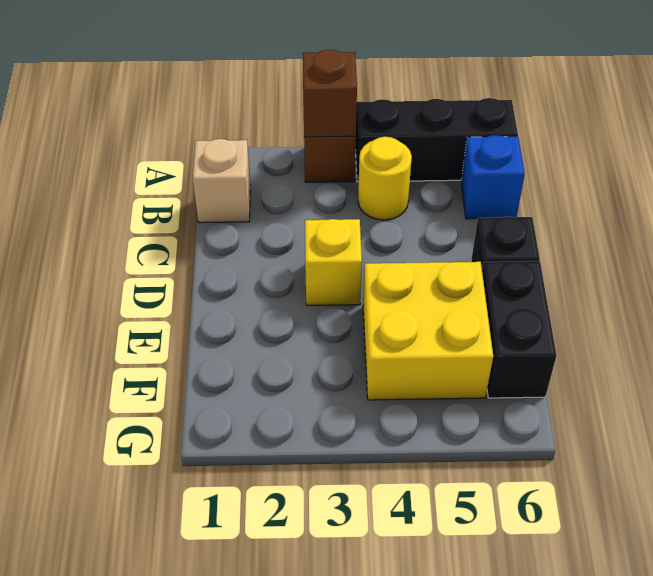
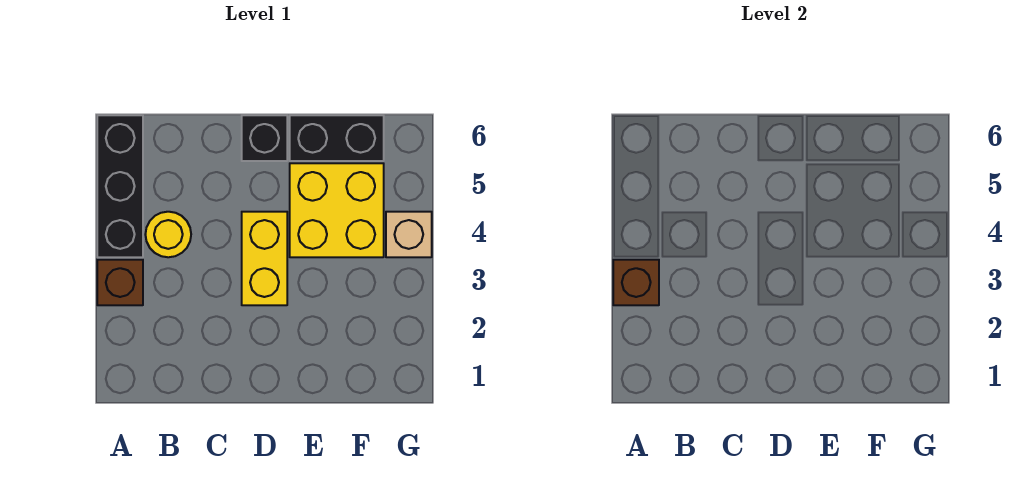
tan 1x1 brick [193,139,250,223] -> tan 1x1 brick moved to [386,212,432,257]
blue 1x1 brick [461,135,525,219] -> none
yellow 1x1 brick [305,219,362,305] -> yellow 1x2 brick [242,212,287,305]

